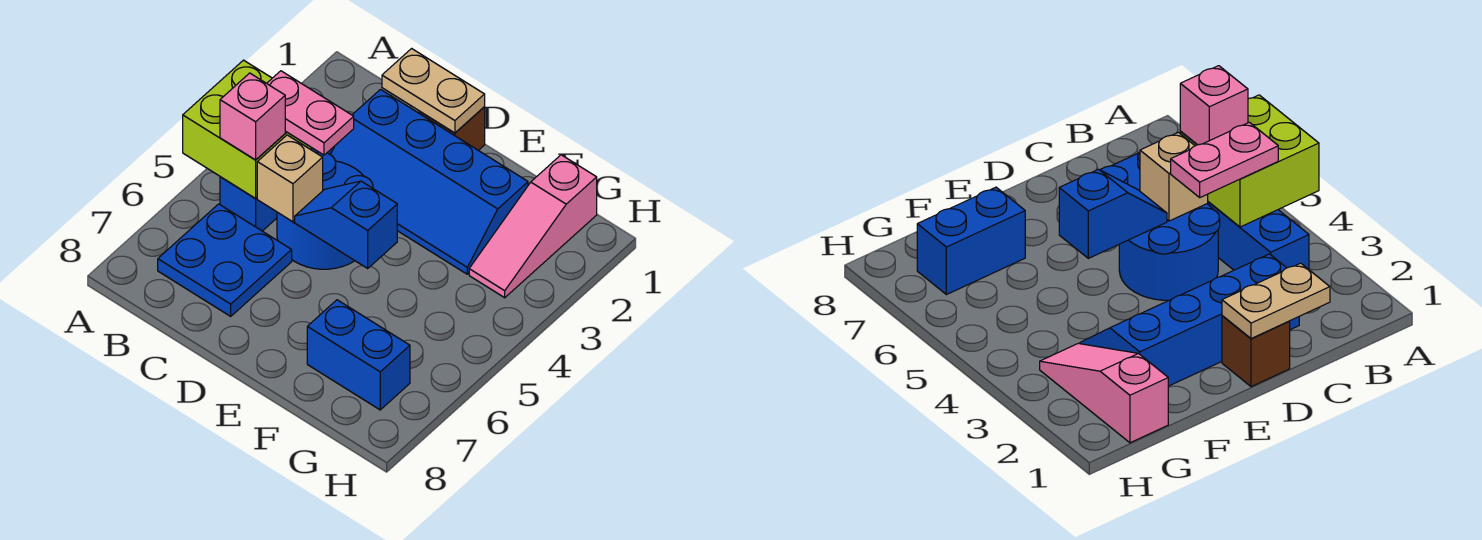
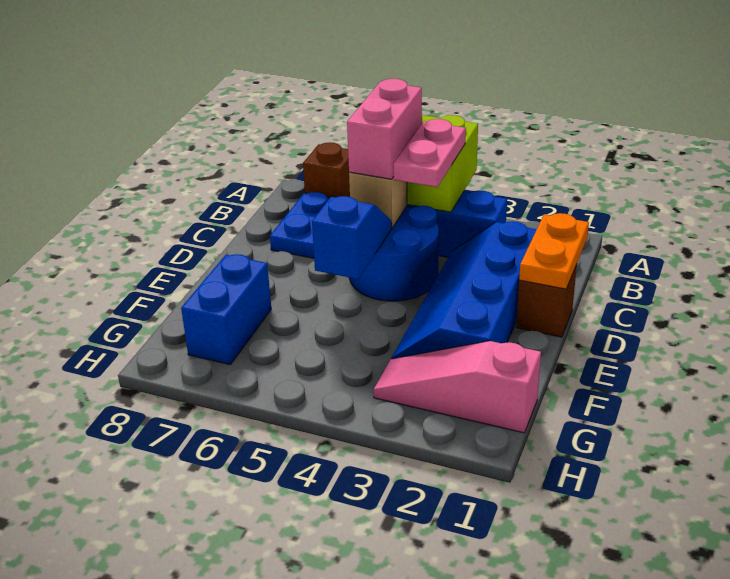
none -> brown 1x1 brick [303,143,350,198]
pink 1x1 brick [220,73,285,160] -> pink 1x2 brick [347,79,422,179]
tan 1x2 plate [382,49,485,133] -> orange 1x2 plate [519,213,589,289]

